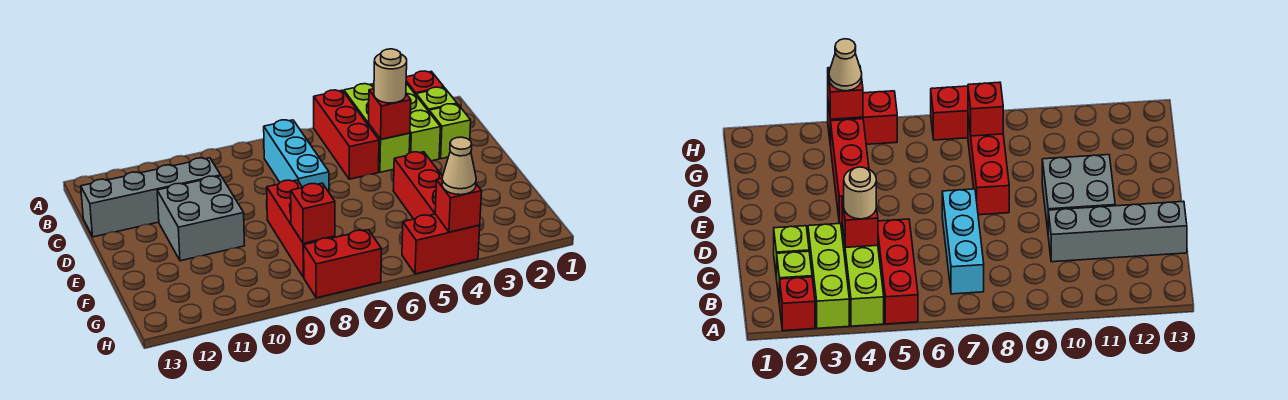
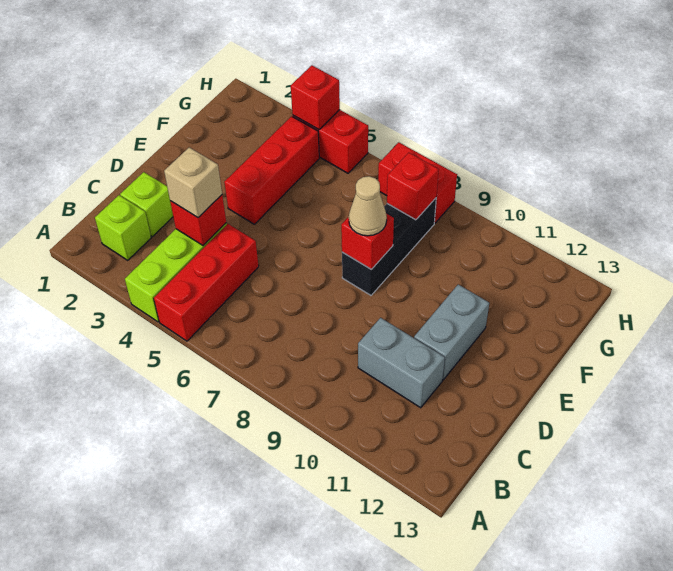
red 1x1 brick [406,71,444,95] -> red 1x1 brick moved to [341,214,394,270]
lime 1x3 brick [406,83,440,161] -> none
cyan 1x3 brick [264,120,329,192] -> none
tan 1x1 round brick [374,49,407,103] -> tan 1x1 brick [164,147,222,218]
grey 1x4 brick [81,158,221,237] -> grey 1x2 brick [358,318,445,408]
grey 2x2 brick [157,176,245,261] -> grey 1x2 brick [414,284,489,380]
red 1x3 brick [267,180,335,277] -> black 1x3 brick [342,198,436,295]
tan 1x1 cone [442,137,476,195] -> tan 1x1 cone moved to [349,176,387,236]

